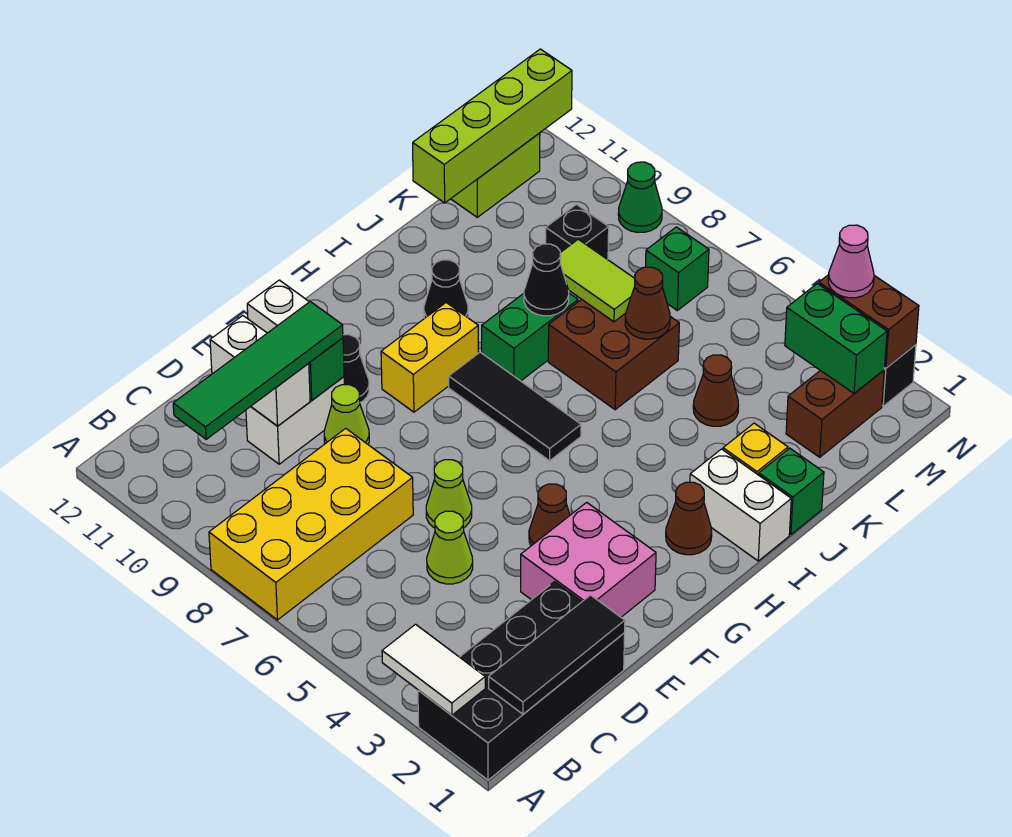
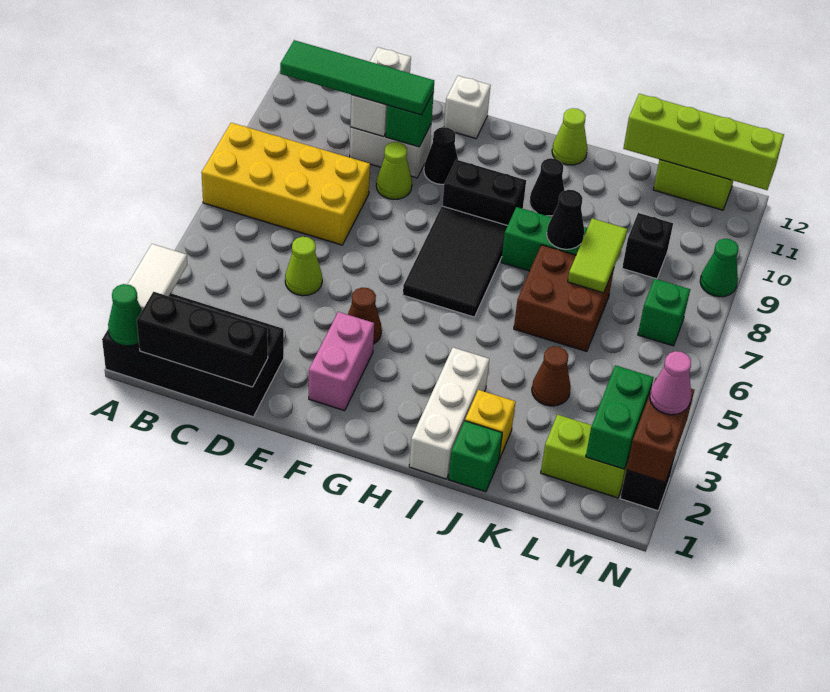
none -> green 1x1 cone [108,284,142,346]
black 1x3 tile [489,595,625,714] -> black 1x3 brick [137,292,268,387]
pink 2x2 brick [521,502,656,617] -> pink 1x2 brick [309,312,374,411]
lime 1x1 cone [426,460,472,528] -> lime 1x1 cone moved to [552,108,587,165]
yellow 1x2 brick [381,303,479,412] -> black 1x2 brick [442,160,526,226]
brown 1x1 cone [666,482,712,555] -> none
black 1x3 tile [449,352,581,461] -> black 2x3 tile [403,206,507,317]
white 1x2 brick [690,449,791,561] -> white 1x3 brick [409,348,489,479]
brown 1x1 cone [625,267,670,339] -> none
brown 1x2 brick [786,370,884,457] -> lime 1x2 brick [541,415,629,498]

